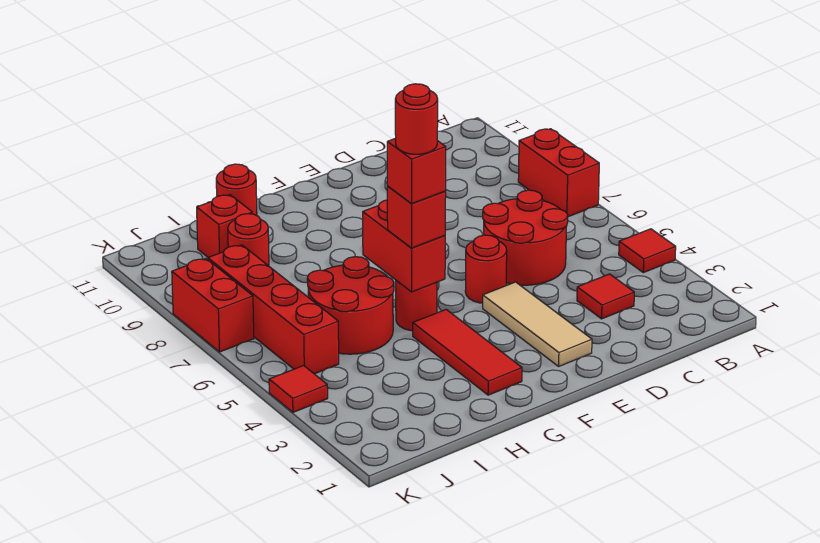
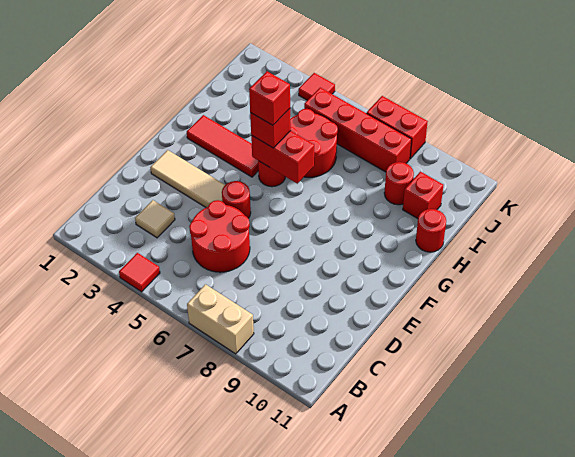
red 1x2 brick [518,129,599,217] -> tan 1x2 brick [187,284,254,354]
red 1x1 tile [577,274,634,319] -> tan 1x1 tile [135,200,175,238]
red 1x1 round brick [395,84,438,154] -> none

